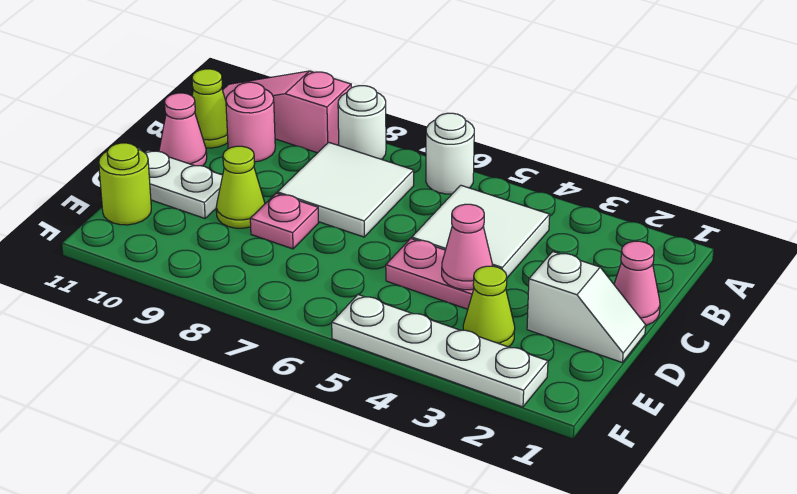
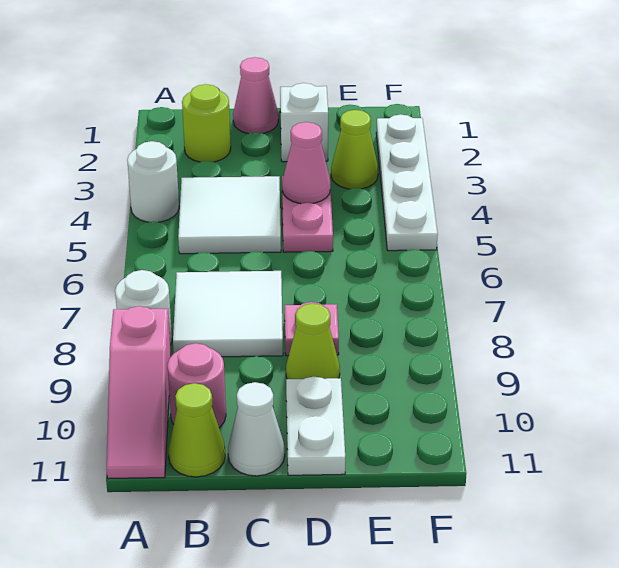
white 1x1 round brick [426,113,474,194] -> white 1x1 round brick moved to [127,141,179,222]
pink 1x1 cone [159,93,207,166] -> white 1x1 cone [228,382,285,476]
lime 1x1 round brick [99,143,151,225] -> lime 1x1 round brick moved to [182,84,231,162]

